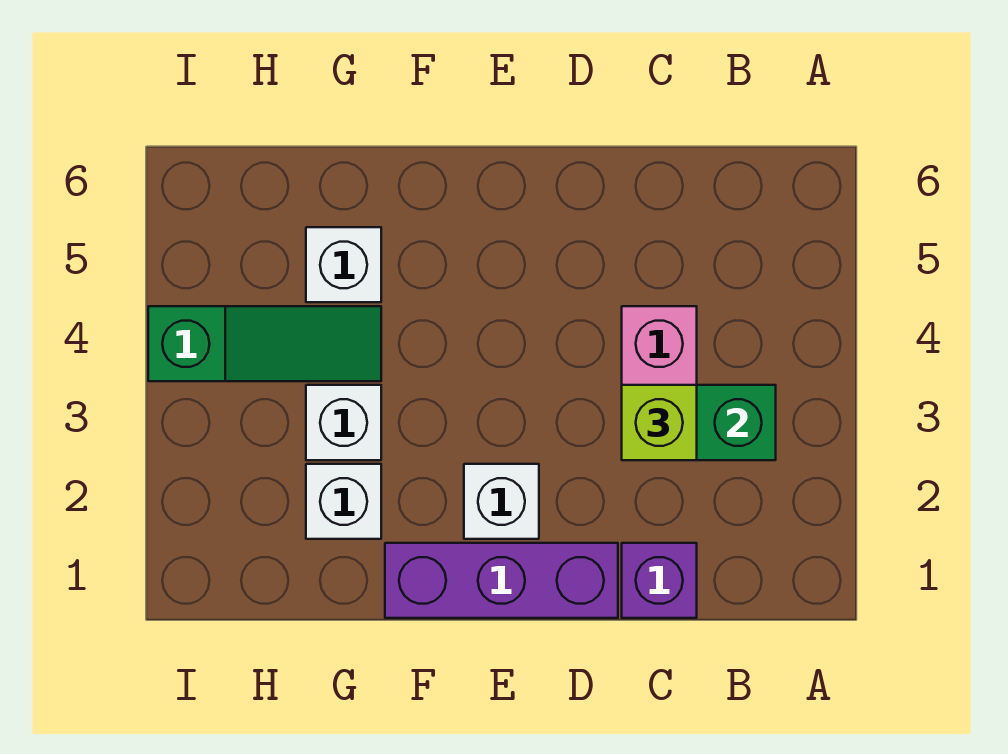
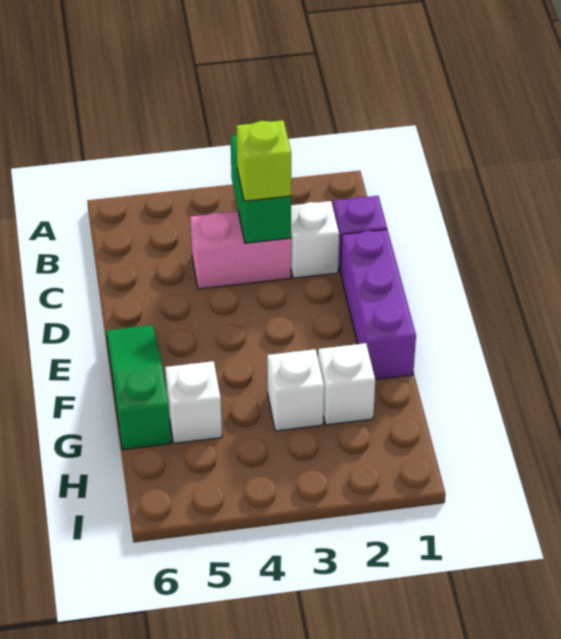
white 1x1 brick [464,464,539,539] -> white 1x1 brick moved to [291,201,339,278]
green 1x3 slope [148,306,381,381] -> green 1x3 slope moved to [106,325,171,450]

